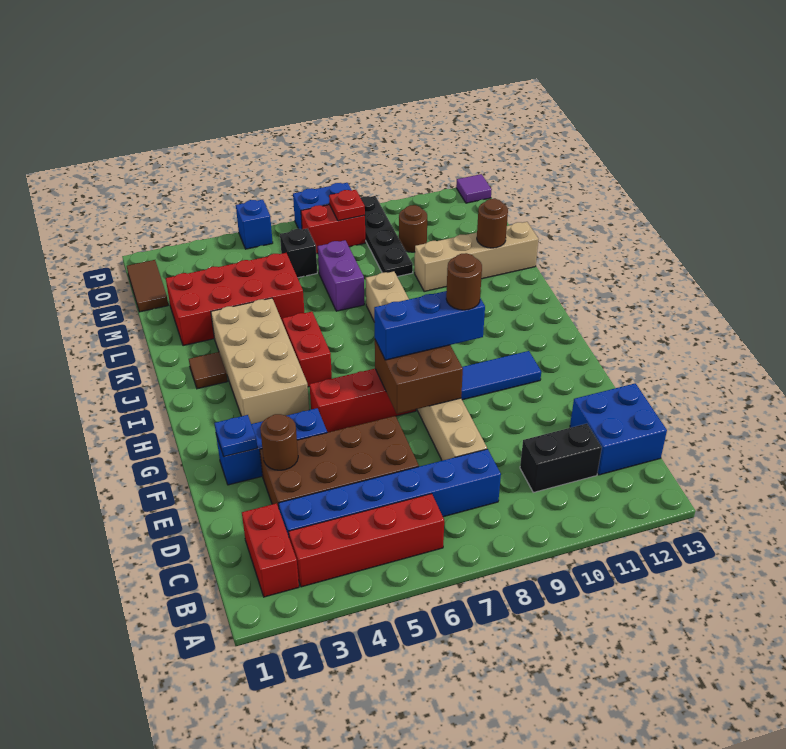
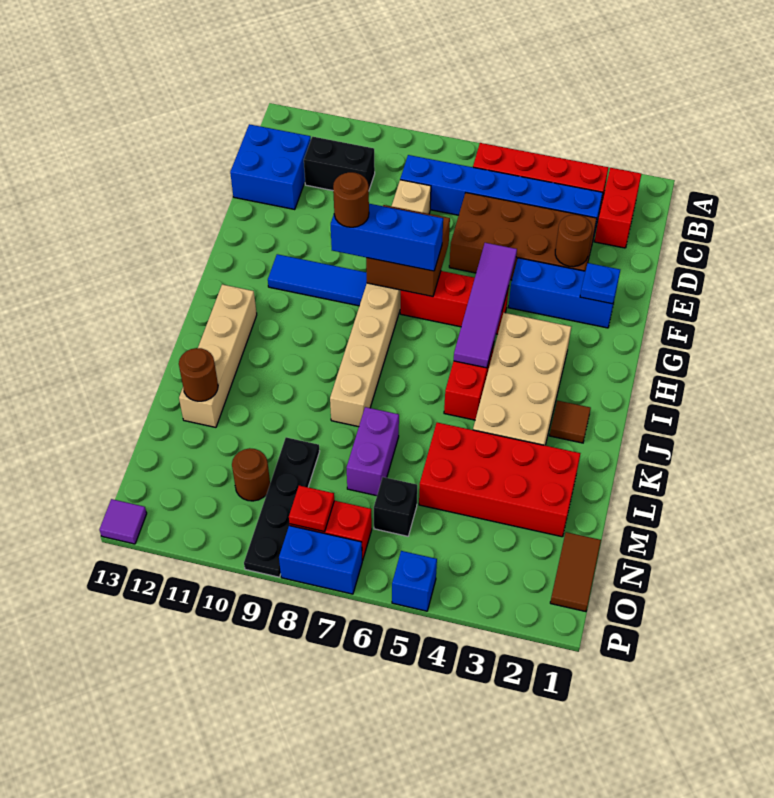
none -> purple 1x4 tile [454,243,517,368]
tan 1x4 brick [415,222,538,291] -> tan 1x4 brick turned to [179,284,257,427]

